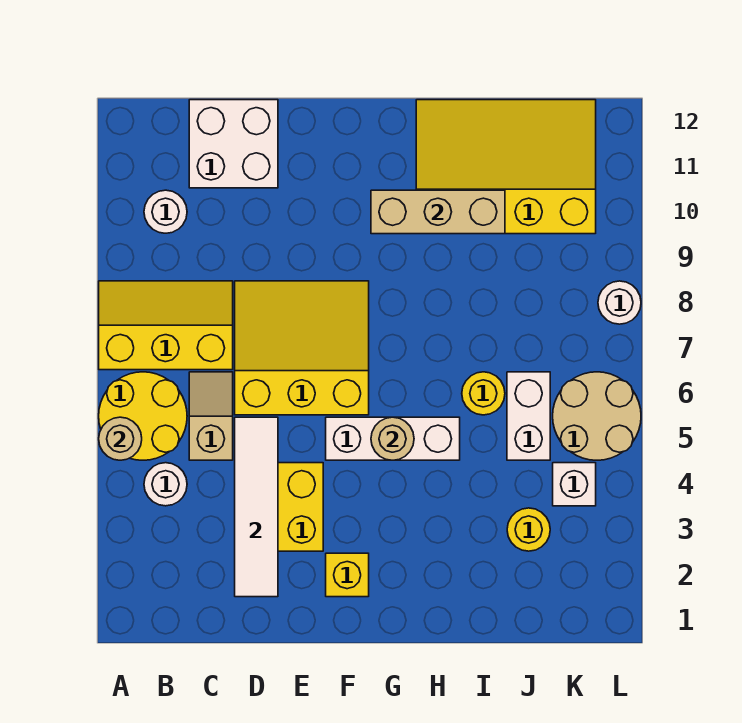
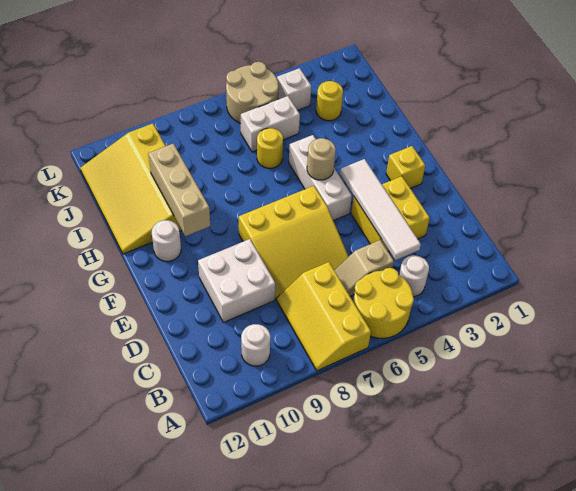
tan 1x1 round brick [99,417,142,460] -> none
white 2x2 brick [189,100,278,188] -> white 2x2 brick moved to [198,239,275,323]
white 1x4 tile [235,417,278,597] -> white 1x4 tile turned to [340,159,421,260]
yellow 3x3 slope [235,281,369,415] -> yellow 3x3 slope turned to [239,186,349,300]
white 1x1 round brick [598,281,641,324] -> white 1x1 round brick moved to [152,220,181,261]

